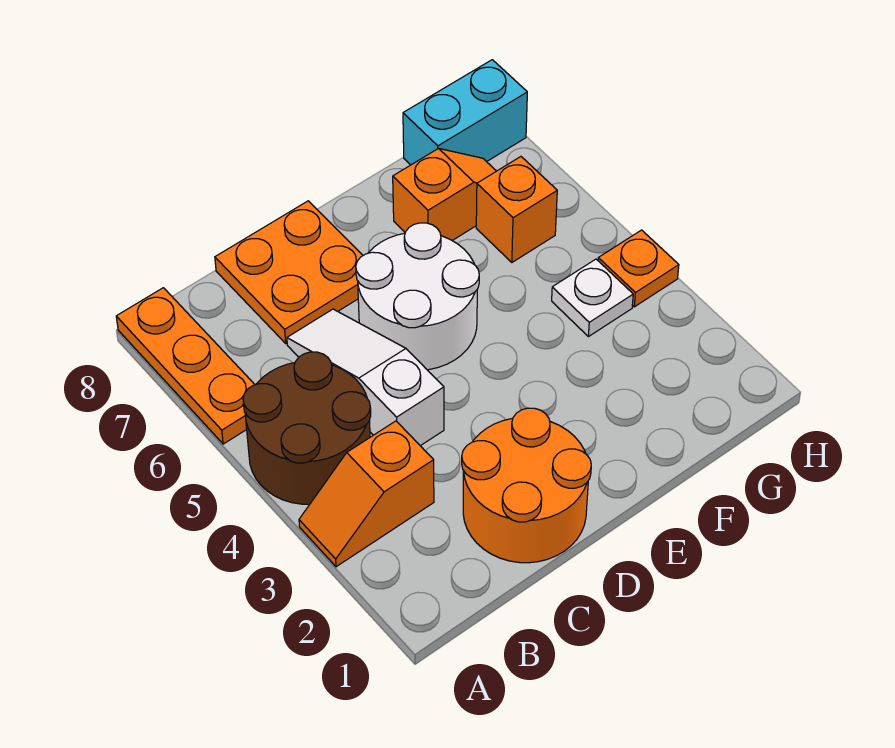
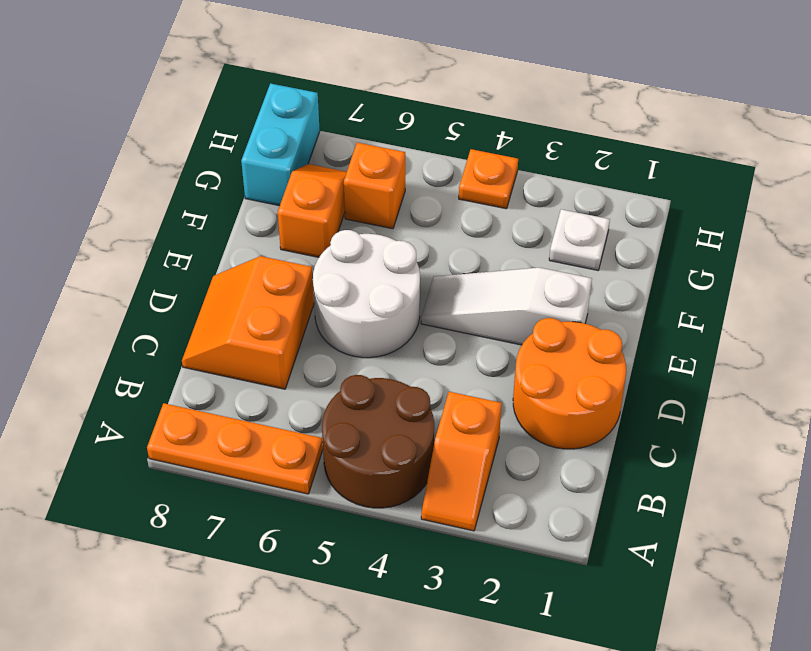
white 1x3 slope [287,309,444,446] -> white 1x3 slope moved to [421,268,592,345]
orange 2x2 plate [215,201,363,343] -> orange 2x2 slope [182,256,314,389]
white 1x1 plate [552,259,633,337] -> white 1x1 plate moved to [549,209,610,270]

